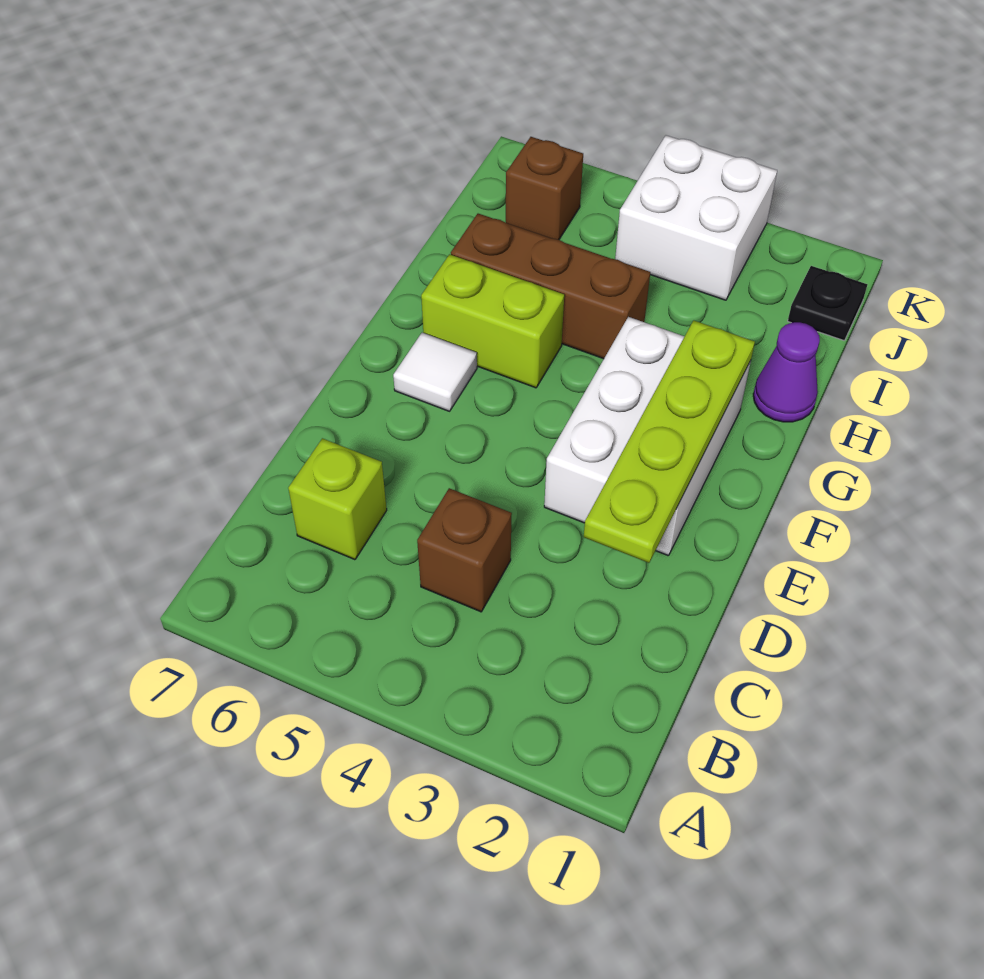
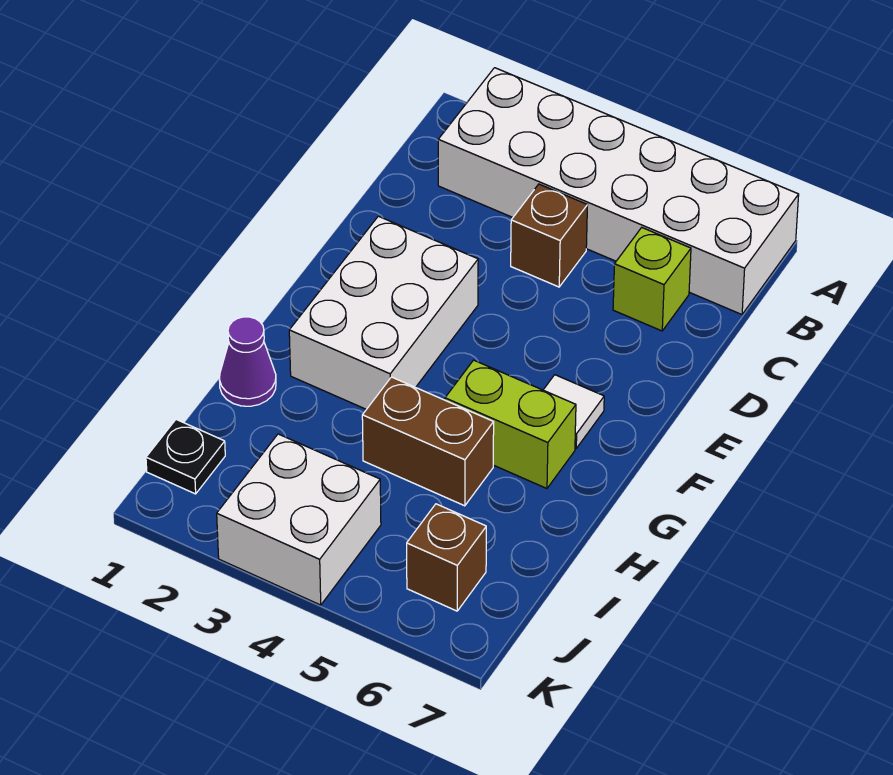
none -> white 2x6 brick [438,68,799,314]
lime 1x4 plate [584,320,755,563] -> none
brown 1x3 brick [451,214,650,359] -> brown 1x2 brick [362,377,494,506]

